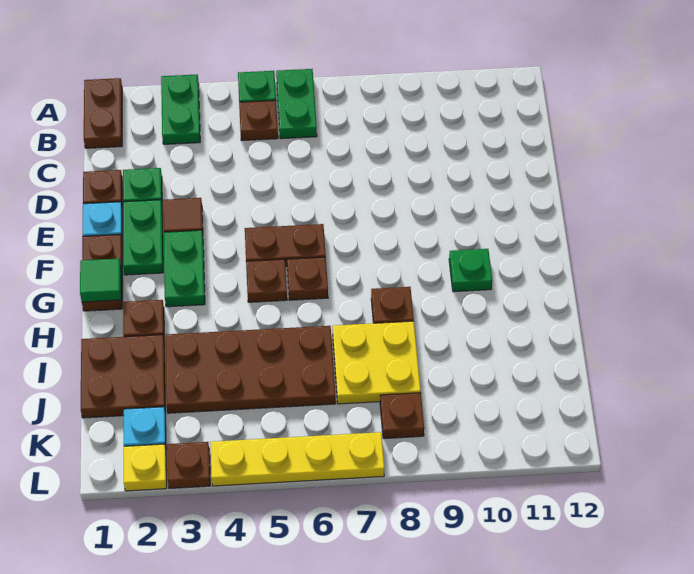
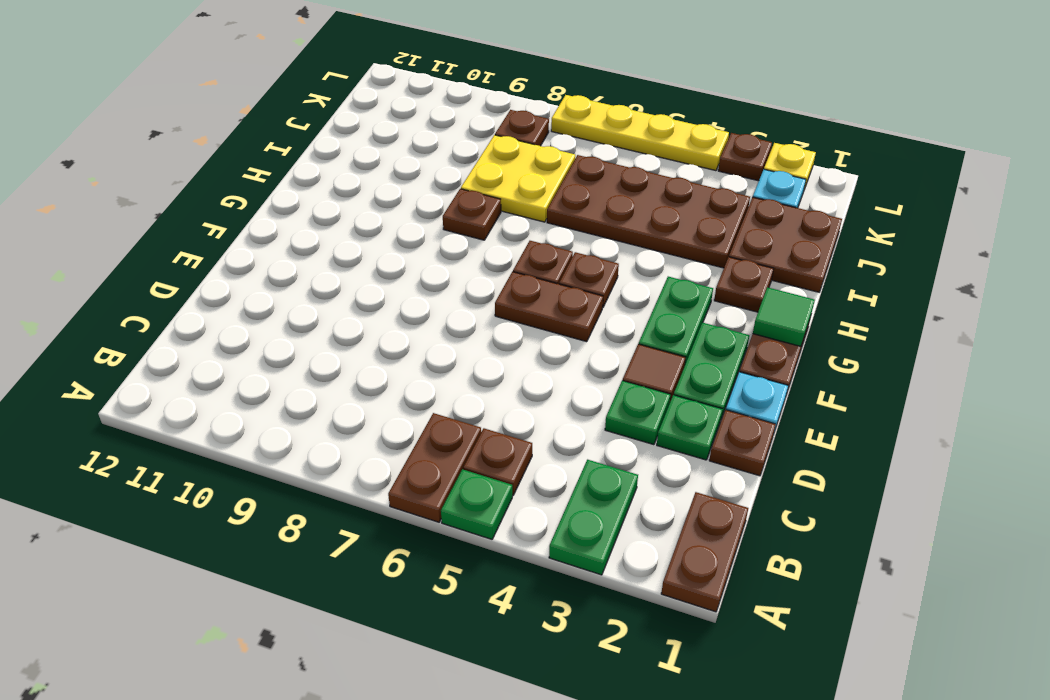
green 1x2 plate [276,69,317,139] -> brown 1x2 plate [388,413,481,522]
green 1x1 plate [449,249,492,292] -> green 1x1 plate moved to [605,381,671,445]

